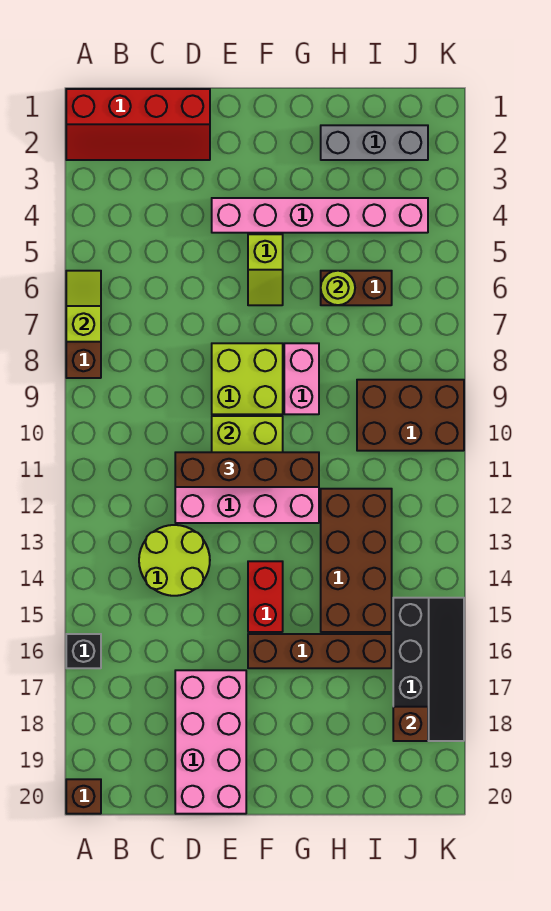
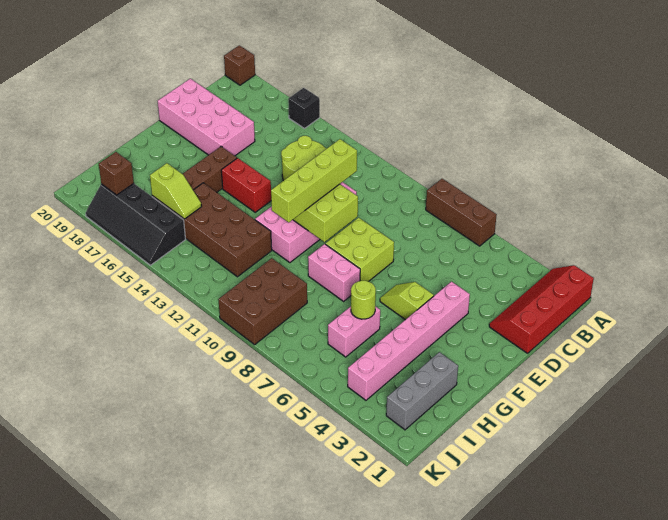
lime 1x2 slope [66,271,101,342] -> lime 1x2 slope moved to [150,163,202,219]
brown 1x4 brick [175,452,319,487] -> lime 1x4 brick [271,139,357,222]
brown 1x2 brick [321,271,392,305] -> pink 1x2 brick [328,306,380,357]

